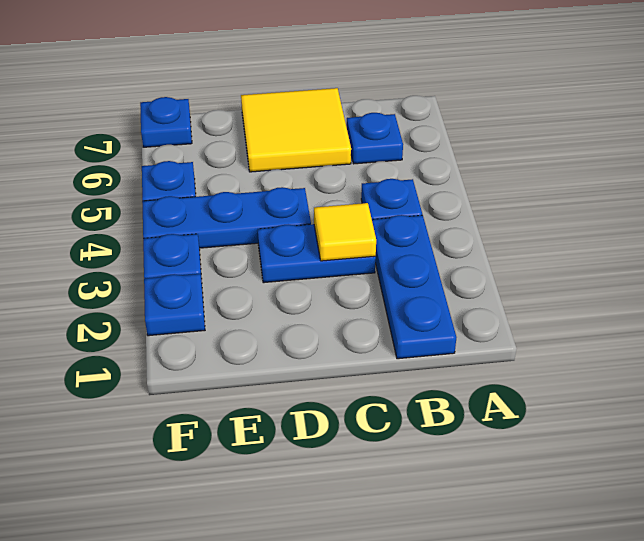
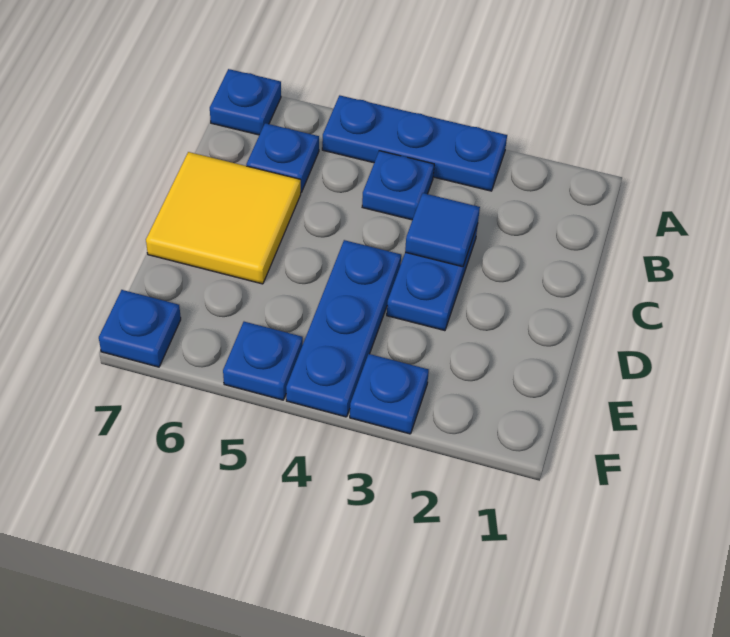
blue 1x3 plate [372,215,456,359] -> blue 1x3 plate moved to [322,95,507,191]
yellow 1x1 tile [314,203,376,261] -> blue 1x1 tile [405,193,480,267]
blue 1x1 plate [144,274,205,336] -> blue 1x1 plate moved to [210,69,281,135]

